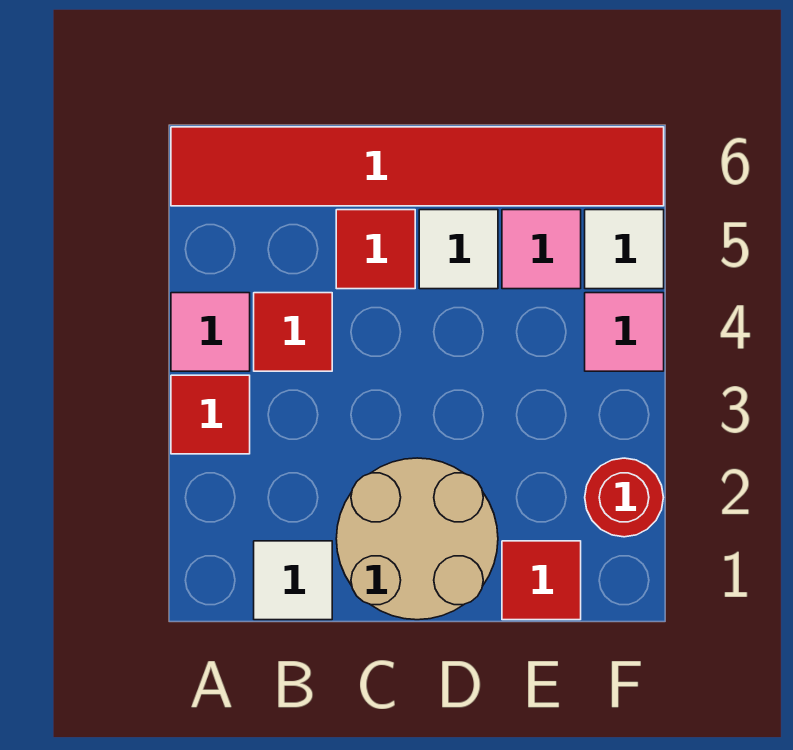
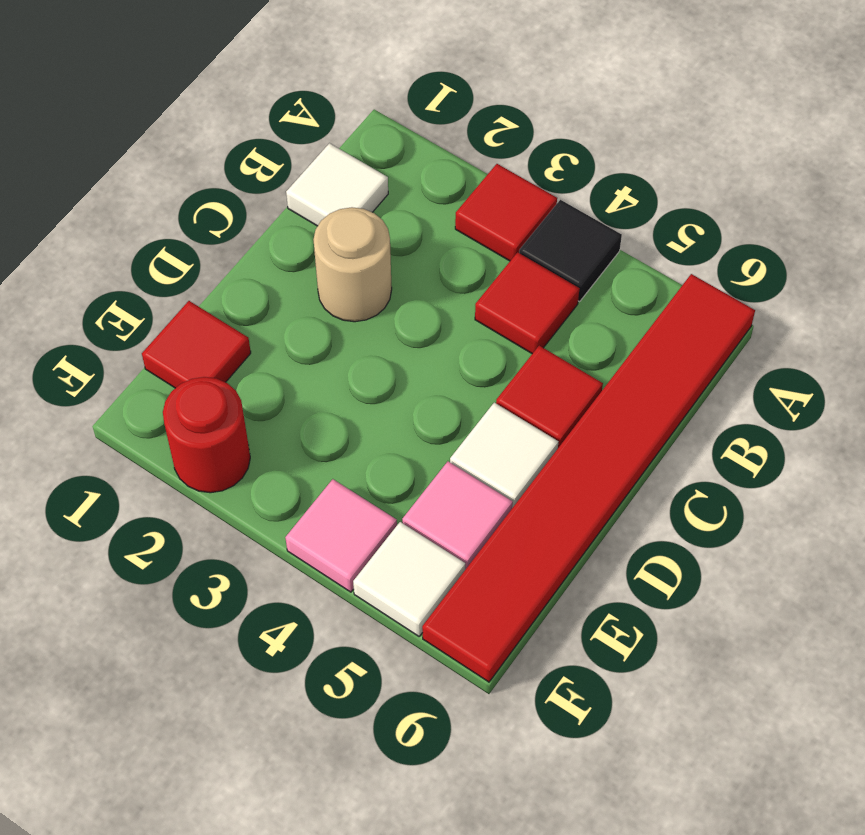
pink 1x1 tile [171,293,250,371] -> black 1x1 tile [519,200,622,301]
tan 2x2 round brick [336,458,498,620] -> tan 1x1 round brick [313,207,392,322]

